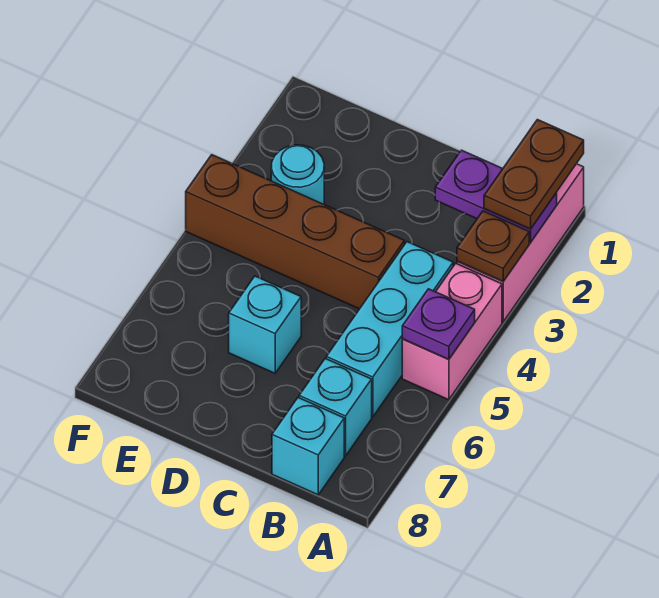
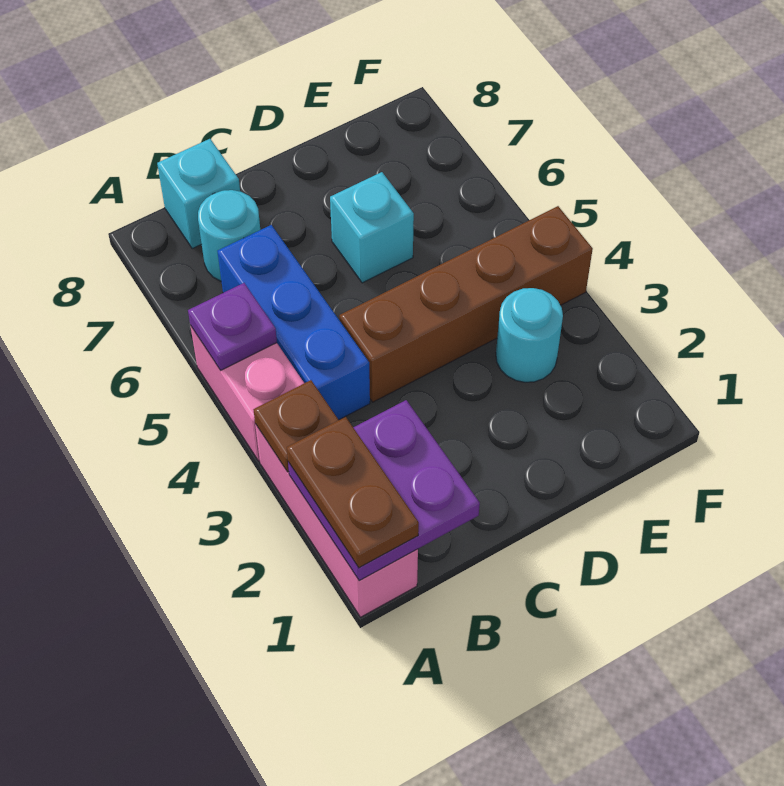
purple 1x2 plate [435,150,557,242] -> purple 2x2 plate [288,400,480,580]
cyan 1x3 brick [326,242,453,417] -> blue 1x3 brick [217,225,370,420]
cyan 1x1 brick [299,359,372,456] -> cyan 1x1 round brick [198,190,260,281]

